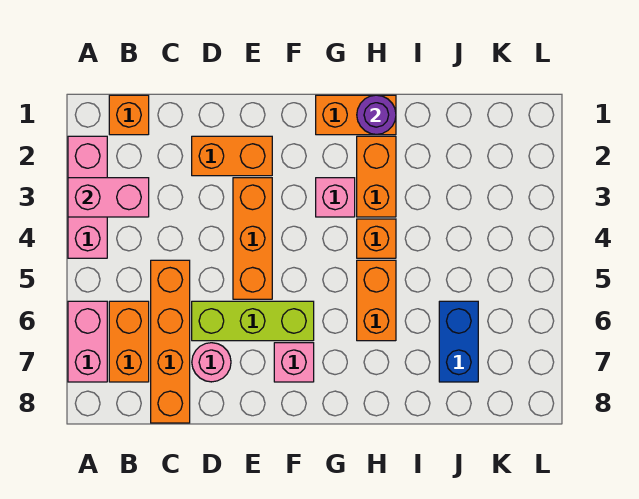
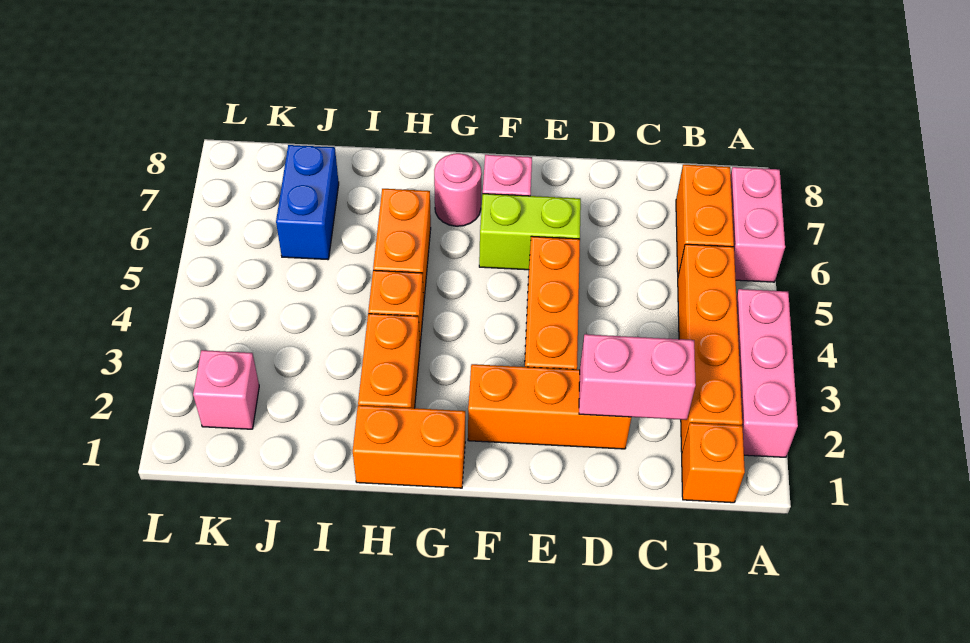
pink 1x2 brick [68,178,149,217] -> pink 1x2 brick moved to [579,334,696,420]
orange 1x4 brick [151,260,190,423] -> orange 1x4 brick moved to [678,244,742,452]
orange 1x2 brick [192,136,272,176] -> orange 1x3 brick [468,364,631,449]
lime 1x3 brick [192,301,314,341] -> lime 1x2 brick [479,194,581,270]
pink 1x1 round brick [192,343,231,382] -> pink 1x1 round brick moved to [434,153,482,226]
pink 1x1 brick [316,178,355,217] -> pink 1x1 brick moved to [193,350,259,429]
purple 1x1 round brick [357,95,396,134] -> none

